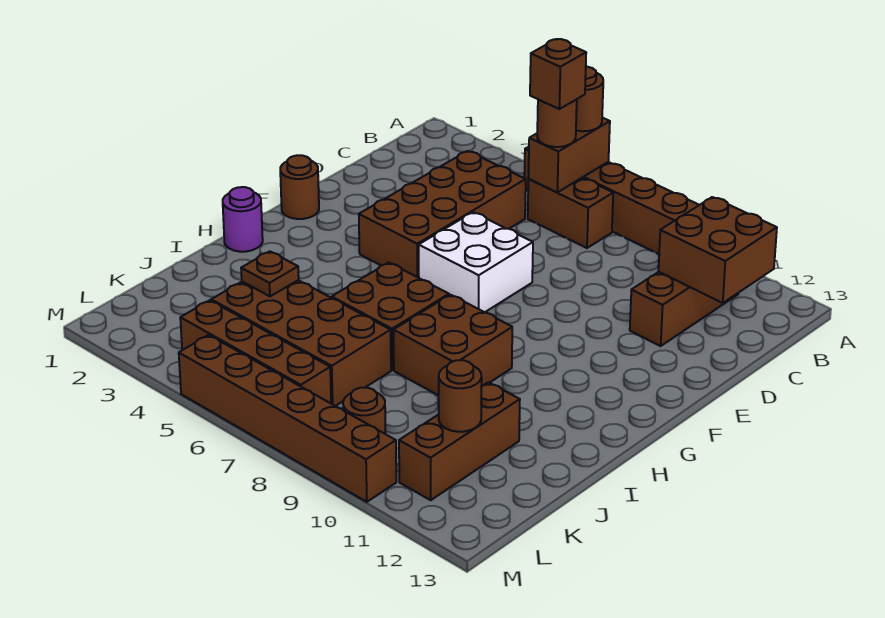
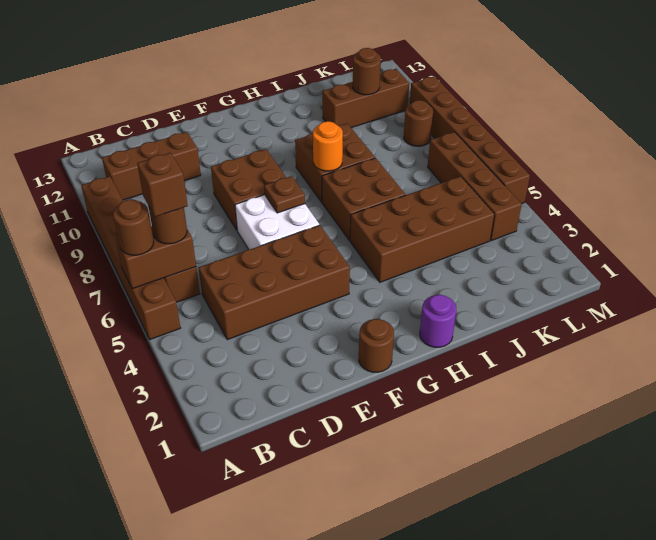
brown 2x2 brick [658,197,777,303] -> brown 2x2 brick moved to [211,149,286,230]
none -> orange 1x1 round brick [313,121,343,171]
brown 2x4 brick [211,280,391,406] -> brown 2x4 brick turned to [350,176,494,282]
brown 1x1 plate [241,251,299,296] -> brown 1x1 plate moved to [264,176,305,213]

